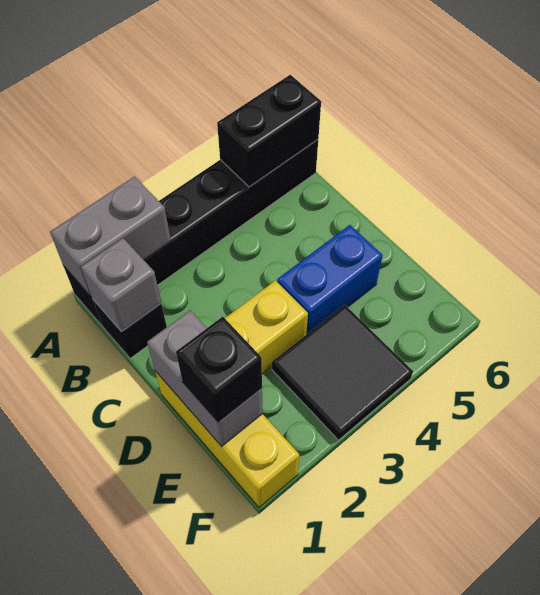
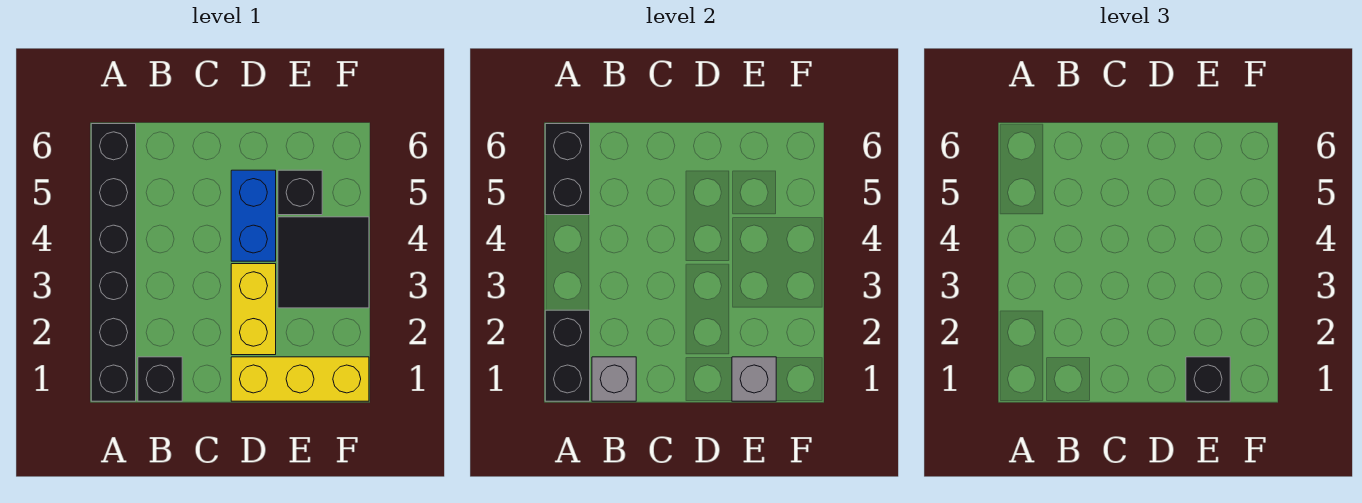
grey 1x2 brick [50,177,171,296] -> black 1x2 brick [545,310,590,401]
grey 1x2 brick [147,310,263,446] -> grey 1x1 brick [732,357,776,401]
none -> black 1x1 brick [278,170,322,215]

